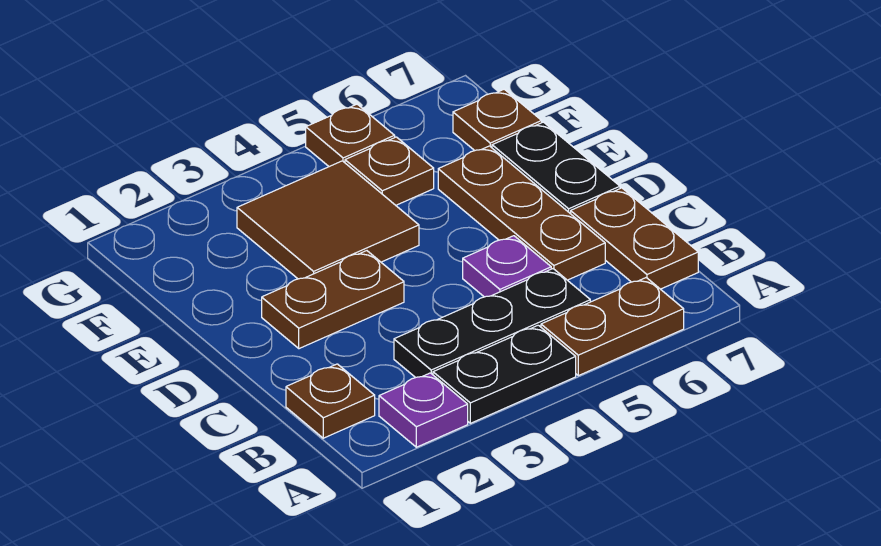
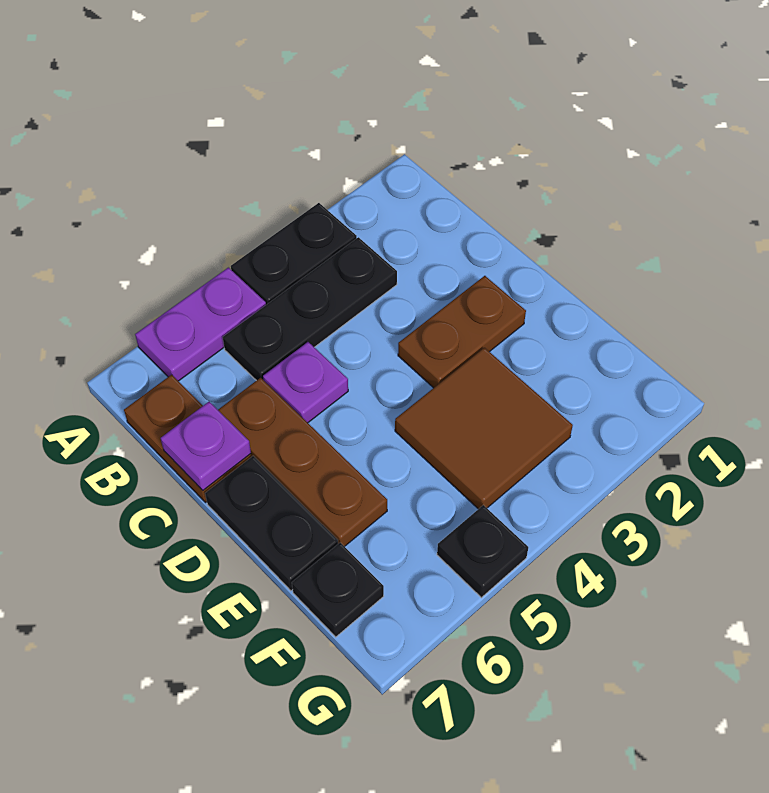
purple 1x1 plate [379,373,468,447] -> purple 1x1 plate moved to [161,402,251,490]
brown 1x2 plate [541,278,684,376] -> purple 1x2 plate [135,268,266,381]
brown 1x1 plate [286,364,375,438] -> none
brown 1x1 plate [345,137,434,205] -> none
brown 1x1 plate [453,89,542,151] -> black 1x1 plate [292,543,384,637]
brown 1x1 plate [306,104,395,167] -> black 1x1 plate [437,505,528,598]

